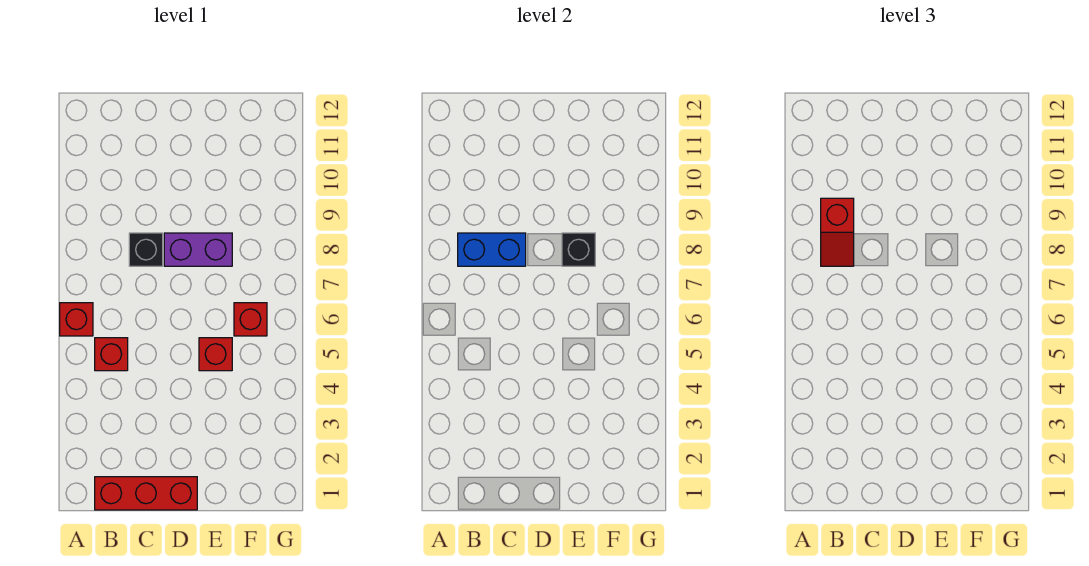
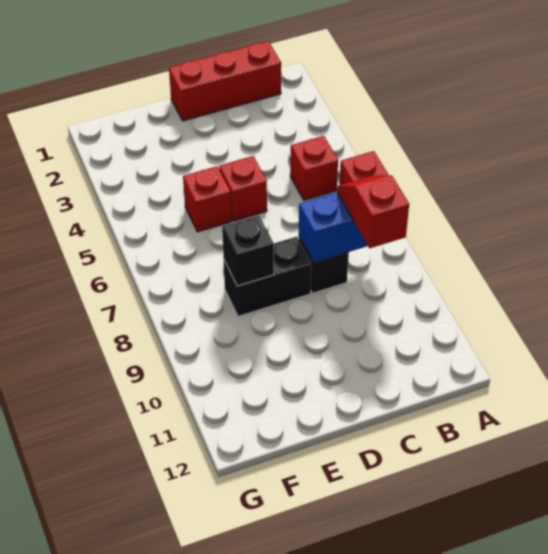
purple 1x2 brick [164,233,232,266] -> black 1x2 brick [223,237,311,316]
red 1x1 brick [234,303,267,336] -> red 1x1 brick moved to [219,156,267,221]

